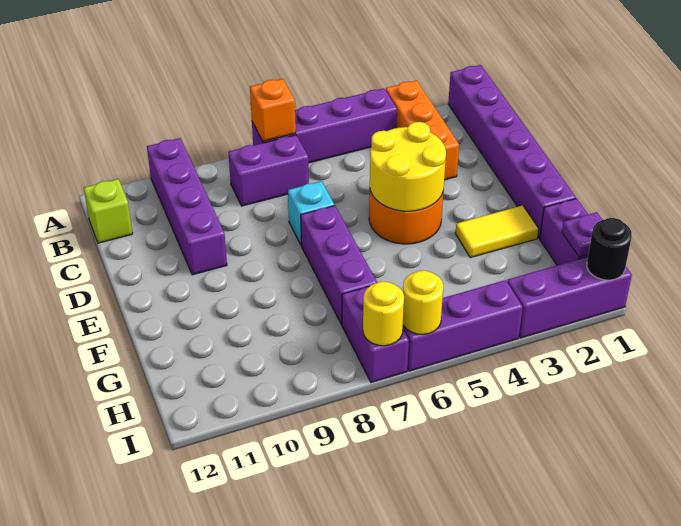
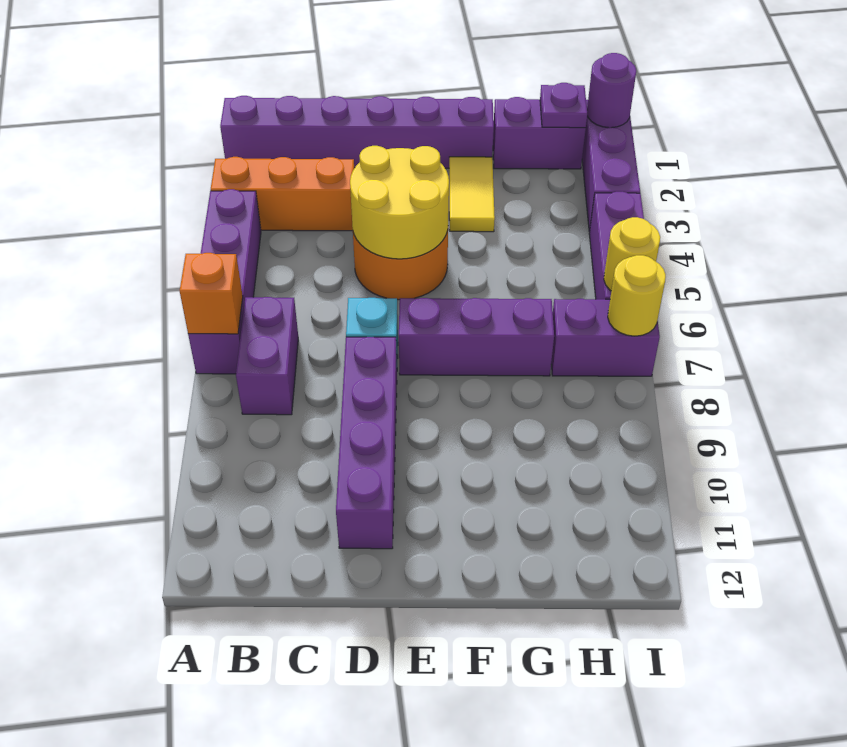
purple 1x4 brick [147,138,227,275] -> purple 1x4 brick turned to [336,337,397,549]
lime 1x1 brick [84,179,133,243] -> none
black 1x1 round brick [587,218,632,280] -> purple 1x1 round brick [587,53,636,128]

